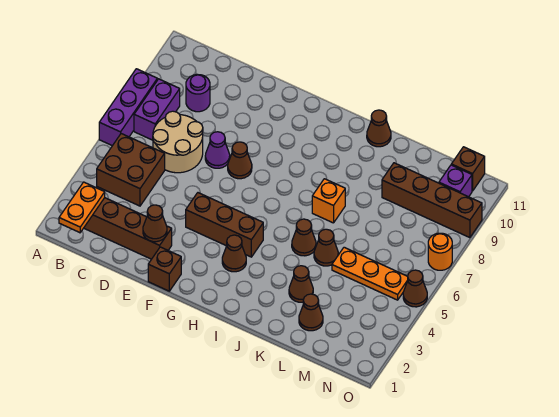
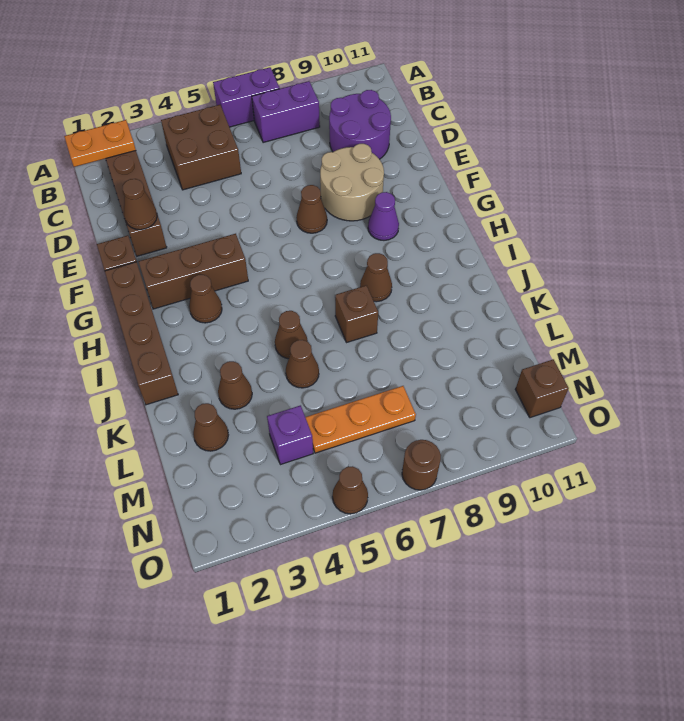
purple 1x3 brick [99,69,157,146] -> purple 1x2 brick [213,67,280,127]
tan 2x2 round brick [153,111,203,173] -> tan 2x2 round brick moved to [320,144,384,221]
purple 1x1 round brick [186,74,210,112] -> purple 2x2 round brick [329,90,391,159]
purple 1x1 cone [205,132,230,168] -> purple 1x1 cone moved to [368,192,399,240]
brown 1x3 brick [186,193,263,257] -> brown 1x3 brick turned to [138,234,248,309]
orange 1x1 brick [312,179,345,223] -> brown 1x1 brick [335,285,378,343]
brown 1x1 cone [367,110,391,147] -> brown 1x1 cone moved to [360,253,392,302]
orange 1x3 plate [332,247,408,300] -> orange 1x3 plate turned to [305,386,416,453]
brown 1x4 brick [382,163,482,238] -> brown 1x4 brick moved to [105,262,178,405]
purple 1x1 brick [439,165,472,197] -> purple 1x1 brick moved to [267,405,313,465]
orange 1x1 round brick [428,233,452,270] -> brown 1x1 round brick [402,440,441,490]

